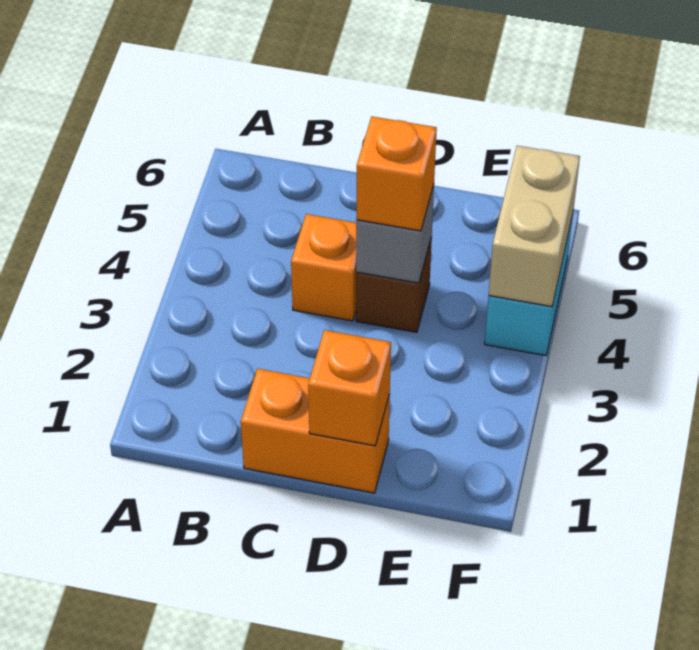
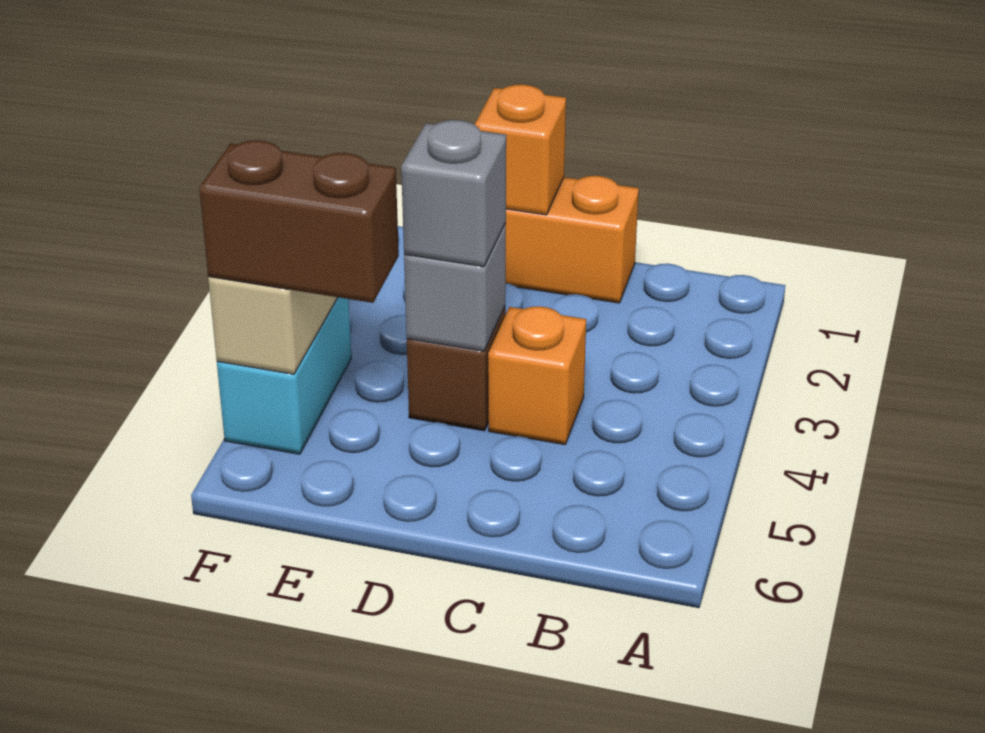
orange 1x1 brick [356,117,437,231] -> grey 1x1 brick [401,120,506,267]
none -> brown 1x2 brick [199,140,399,303]

